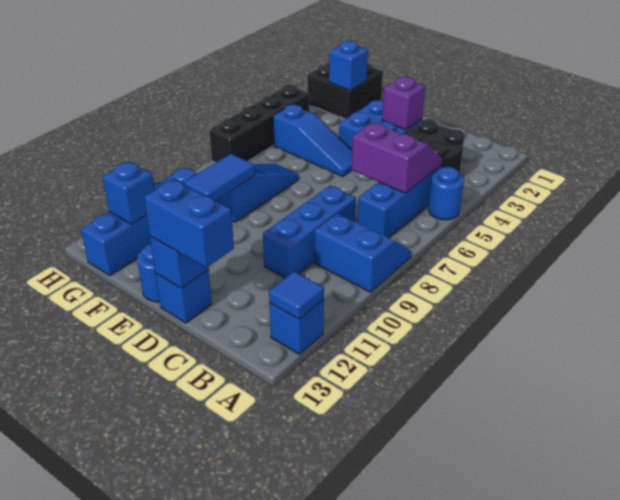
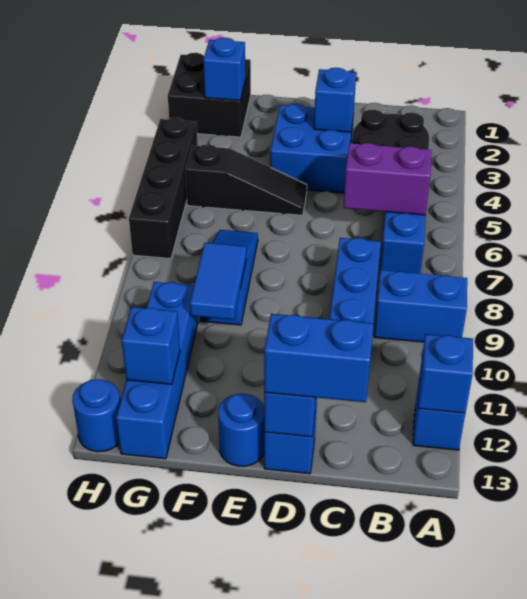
blue 1x1 round brick [428,167,464,220] -> blue 1x1 round brick moved to [72,379,120,452]
blue 1x1 tile [269,271,324,319] -> blue 1x1 brick [418,334,473,413]
purple 1x1 brick [382,77,425,130] -> blue 1x1 brick [314,68,356,132]
blue 1x3 slope [273,105,352,177] -> black 1x3 slope [185,145,307,215]

